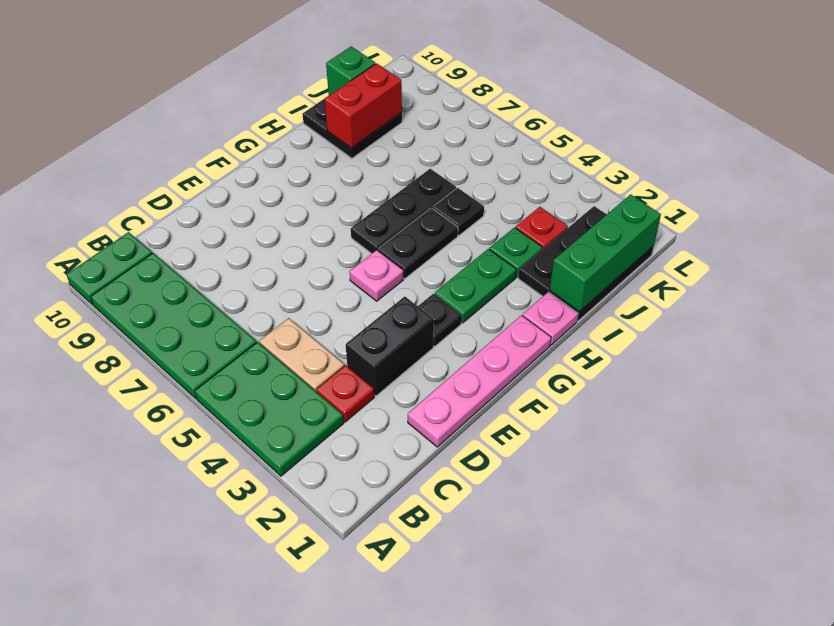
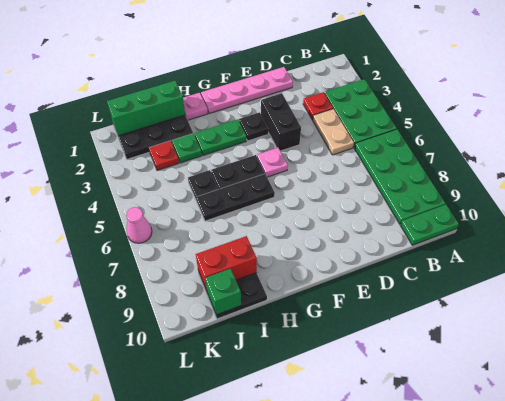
black 1x2 brick [346,296,434,396] -> black 1x2 brick turned to [261,93,301,151]
none -> pink 1x1 cone [127,207,152,243]

